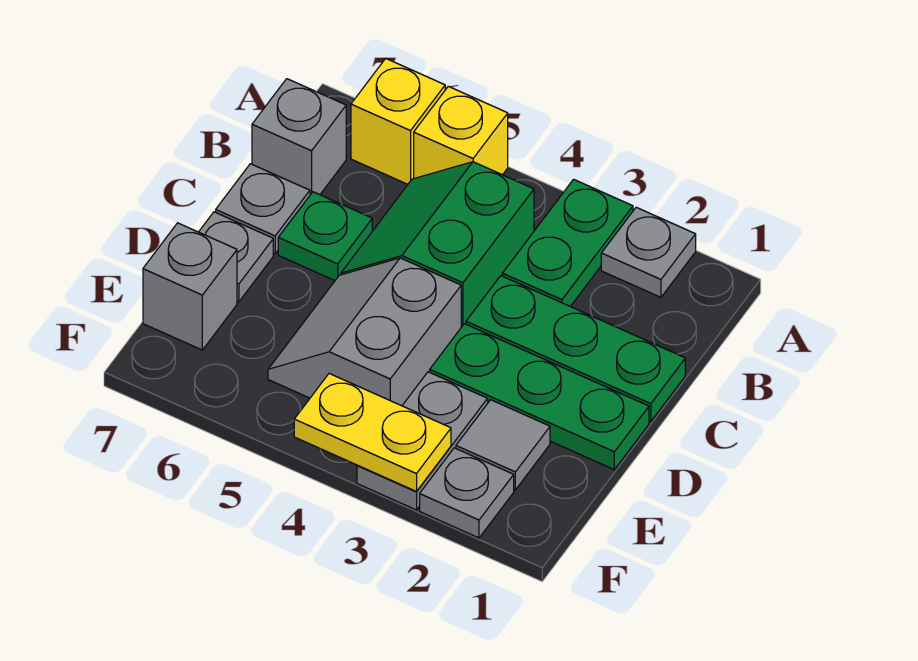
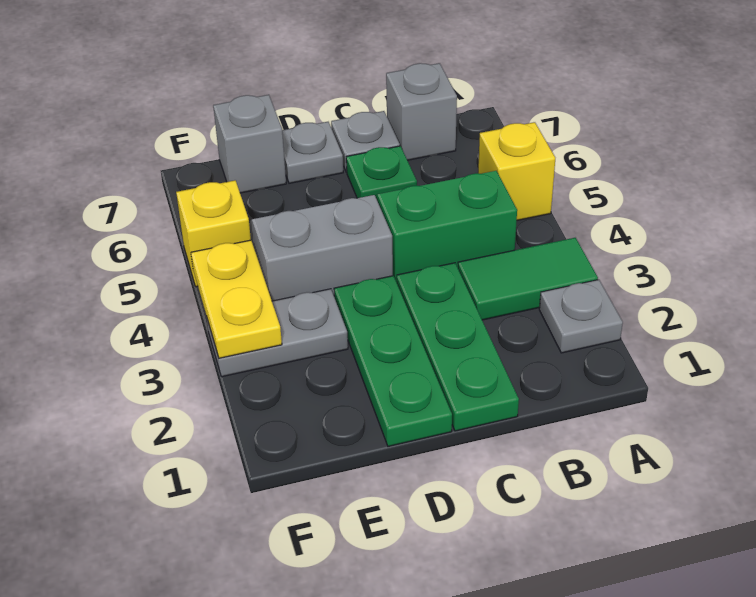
green 1x2 plate [502,179,633,306] -> green 1x2 tile [458,238,598,320]
yellow 1x1 brick [351,59,445,184] -> yellow 1x1 brick moved to [176,180,251,287]
grey 1x1 tile [456,400,550,490] -> none
grey 1x1 plate [420,448,514,538] -> none

